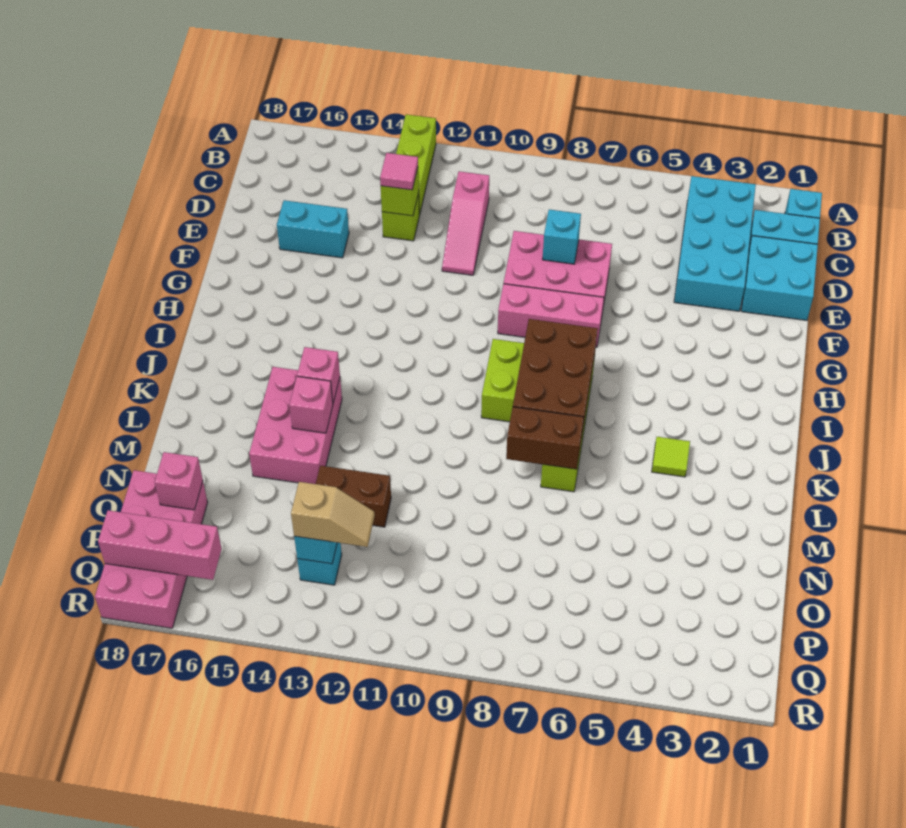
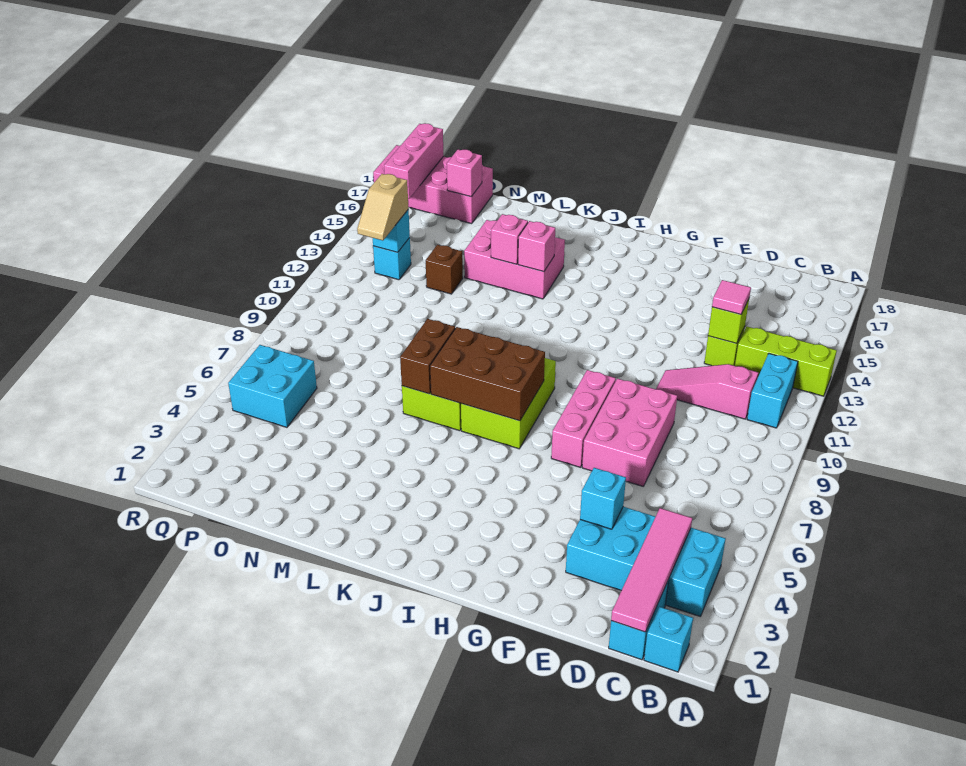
none -> pink 1x4 tile [611,508,692,632]
cyan 2x2 brick [741,236,818,320] -> cyan 2x2 brick moved to [228,345,317,427]
cyan 1x1 brick [542,210,581,264] -> cyan 1x1 brick moved to [580,468,626,529]
cyan 1x2 brick [277,200,349,258] -> cyan 1x2 brick moved to [747,354,798,428]
lime 1x1 tile [652,437,690,477] -> none
brown 1x2 brick [316,466,391,527] -> brown 1x1 brick [426,245,463,294]

